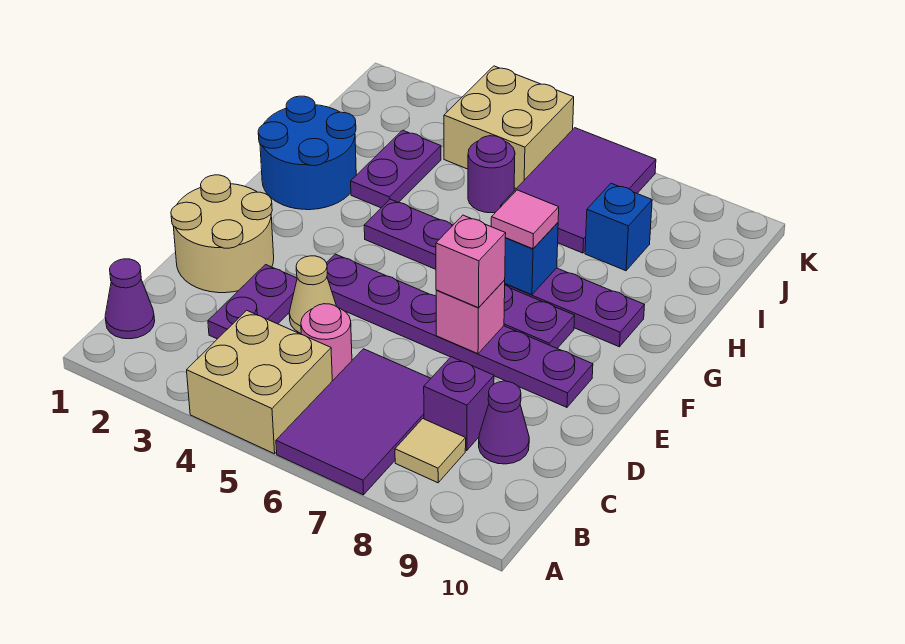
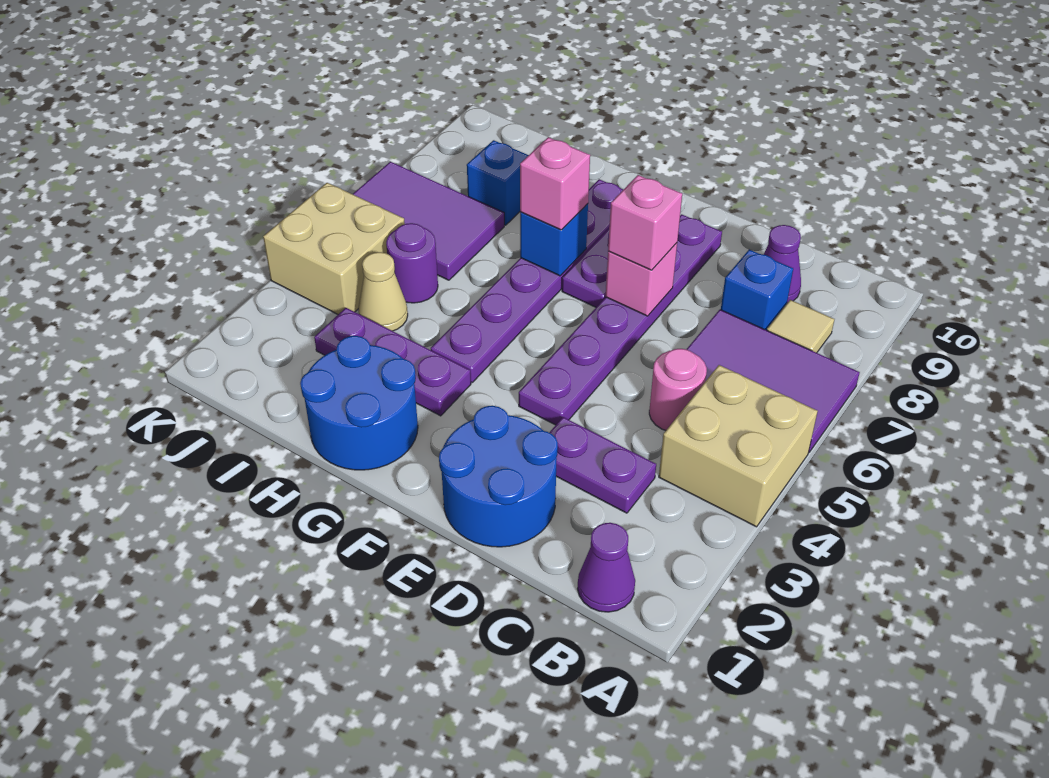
purple 1x1 brick [424,357,494,451] -> blue 1x1 brick [721,250,793,330]
tan 2x2 round brick [171,175,274,293] -> blue 2x2 round brick [439,406,558,547]
tan 1x1 cone [289,256,337,333] -> tan 1x1 cone moved to [358,252,408,331]
pink 1x1 tile [491,190,559,249] -> pink 1x1 brick [520,137,590,230]
purple 1x2 plate [351,130,441,208] -> purple 1x3 plate [314,308,471,416]

